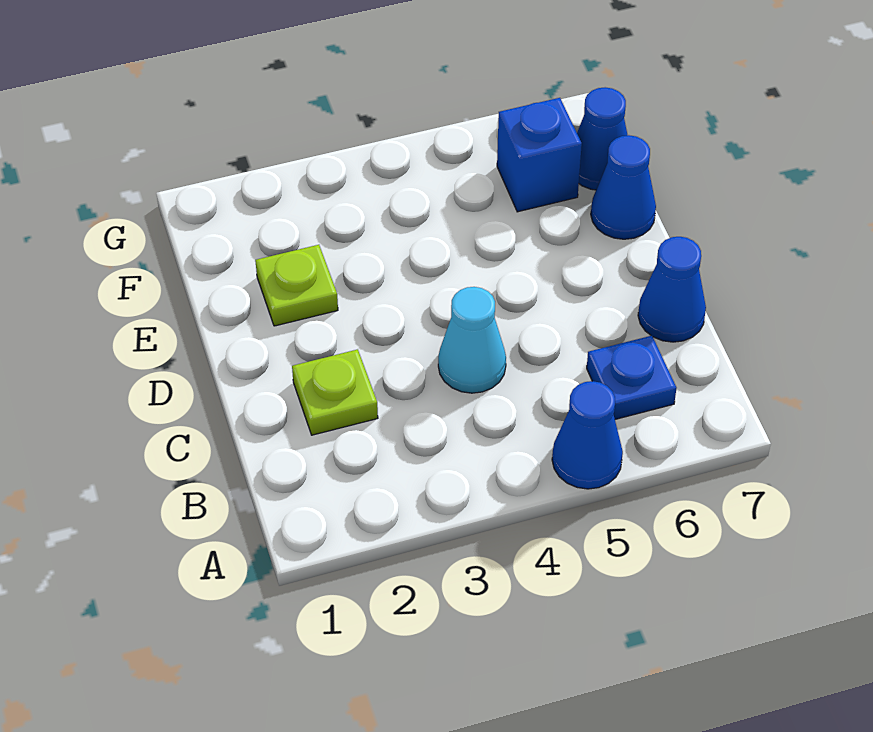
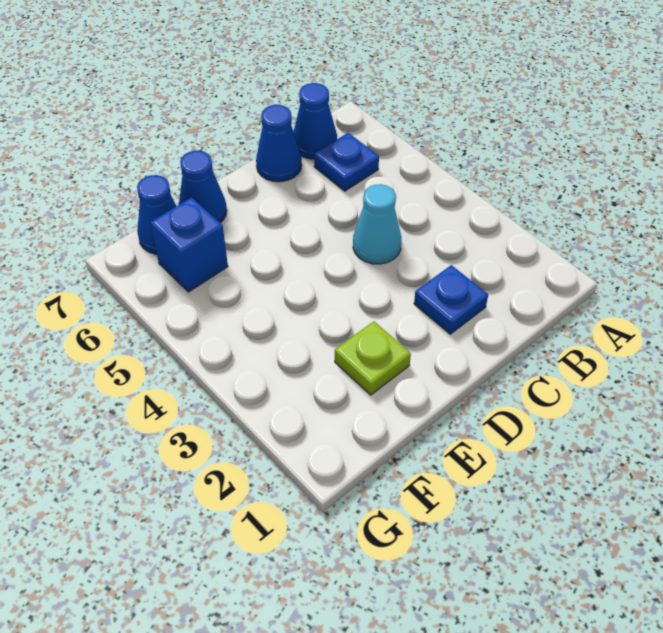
blue 1x1 cone [552,381,623,489] -> blue 1x1 cone moved to [294,83,337,159]
lime 1x1 plate [292,349,378,435] -> blue 1x1 plate [414,265,488,334]

